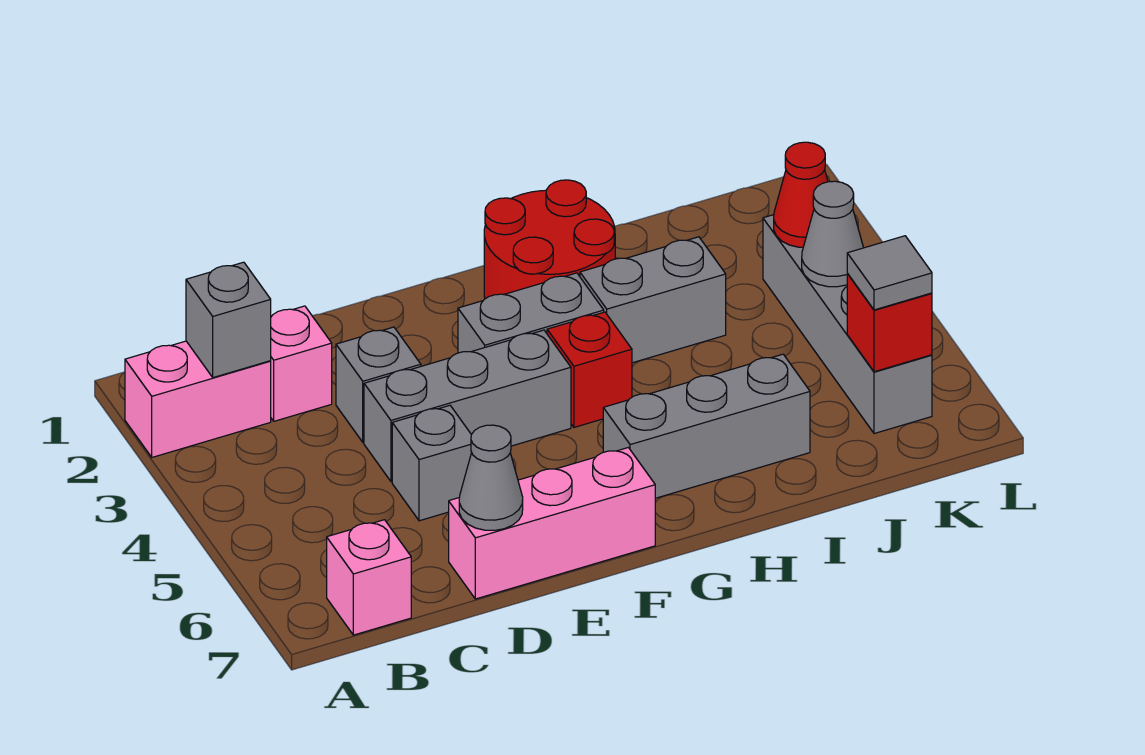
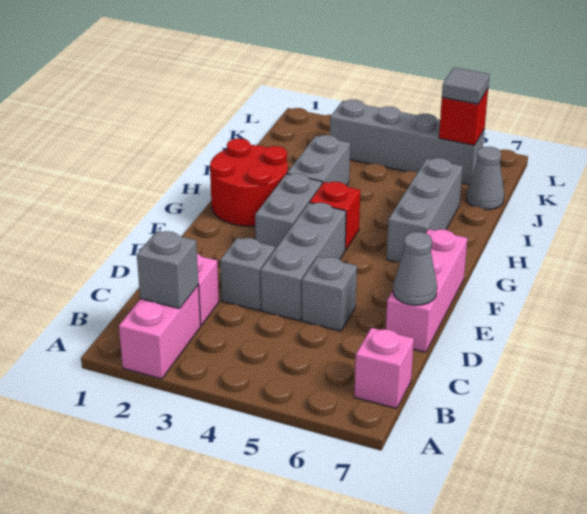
red 1x1 cone [774,142,828,247] -> none
grey 1x1 cone [802,181,863,287] -> grey 1x1 cone moved to [466,147,504,210]

